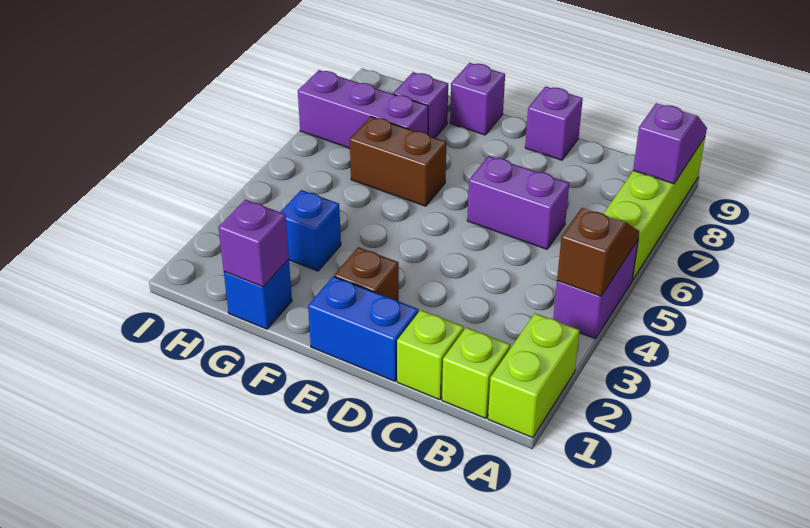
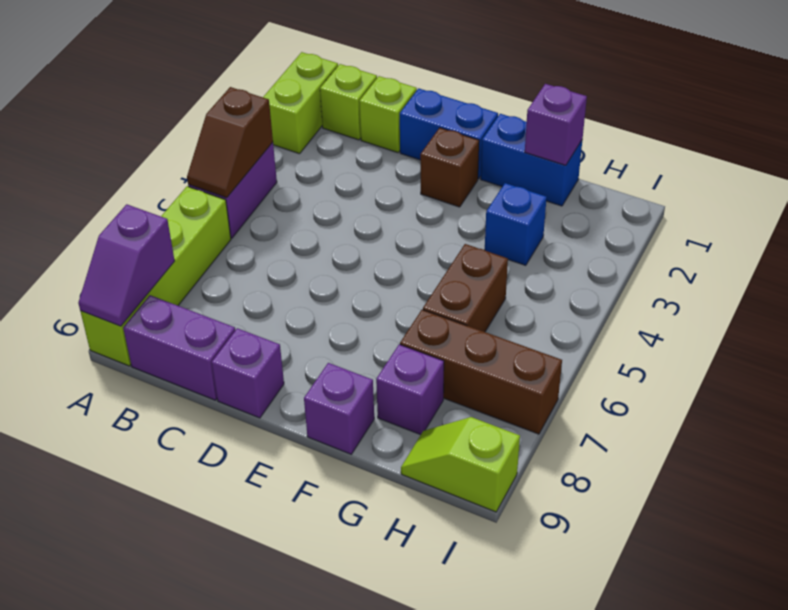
purple 1x2 brick [467,156,569,249] -> purple 1x2 brick moved to [123,295,235,400]
brown 1x2 brick [350,117,446,206] -> brown 1x2 brick turned to [423,244,508,332]
blue 1x1 brick [224,259,292,329] -> blue 1x2 brick [481,114,582,206]
purple 1x3 brick [298,70,428,148] -> brown 1x3 brick [400,310,562,434]
none -> lime 1x2 slope [401,417,520,512]

